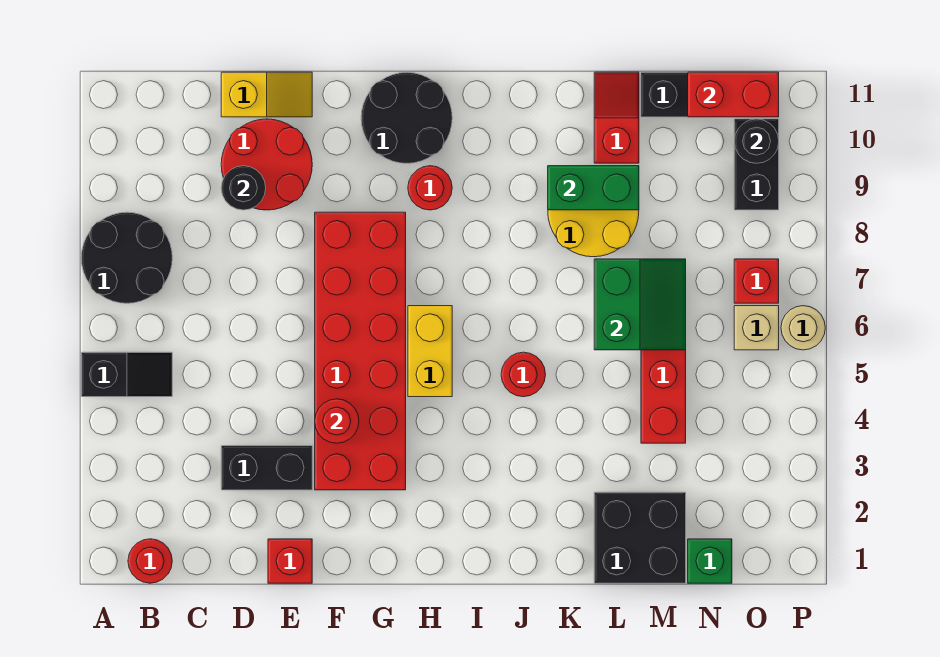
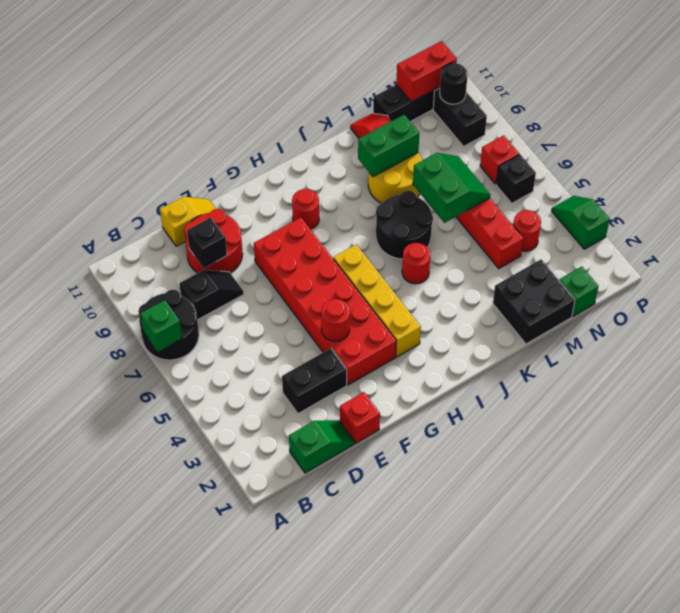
black 1x2 slope [81,352,172,397] -> black 1x2 slope moved to [179,270,244,320]
none -> green 1x1 brick [140,300,182,352]
red 1x1 round brick [128,539,172,583] -> red 1x1 round brick moved to [513,210,541,251]
none -> green 1x2 slope [289,420,354,473]
black 1x1 round brick [221,166,266,210] -> black 1x1 brick [187,218,227,268]
black 2x2 round brick [361,72,452,163] -> black 2x2 round brick moved to [376,190,433,259]
yellow 1x2 brick [408,306,452,397] -> yellow 1x4 brick [333,244,421,357]
tan 1x1 brick [734,306,779,350] -> black 1x1 brick [496,154,536,203]
none -> green 1x2 slope [552,196,610,249]
tan 1x1 round brick [781,306,825,350] -> none

